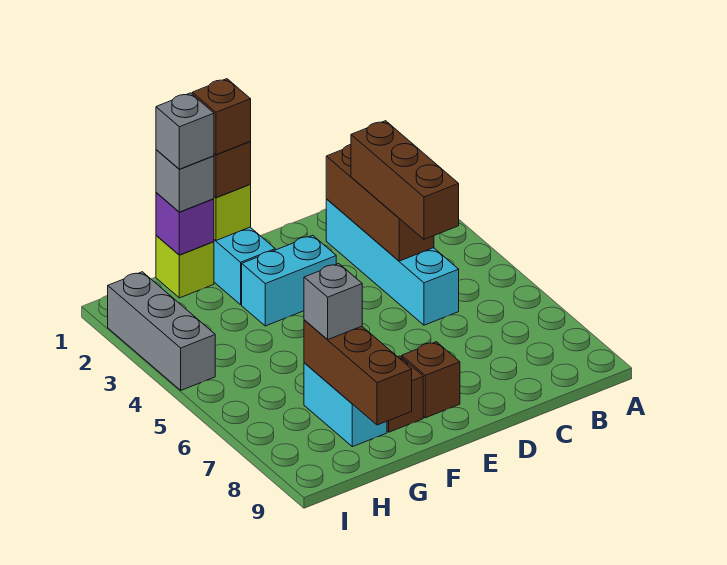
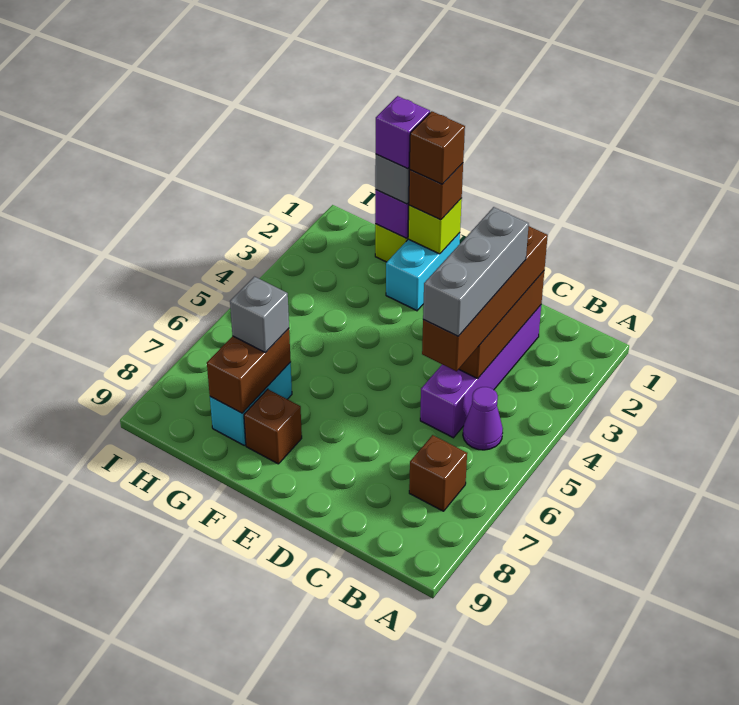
none -> purple 1x1 cone [463,387,503,450]
cyan 1x4 brick [326,199,459,325] -> purple 1x4 brick [420,305,541,438]
brown 1x3 brick [351,121,459,239] -> brown 1x4 brick [422,226,548,371]
cyan 1x2 brick [242,235,336,326] -> none
brown 1x1 brick [402,342,460,418] -> brown 1x1 brick moved to [409,435,467,511]
grey 1x1 brick [156,93,214,169] -> purple 1x1 brick [376,96,430,169]
brown 1x3 brick [304,320,412,425] -> brown 1x2 brick [207,328,291,413]
grey 1x3 brick [108,272,215,390] -> grey 1x3 brick moved to [423,207,529,336]

